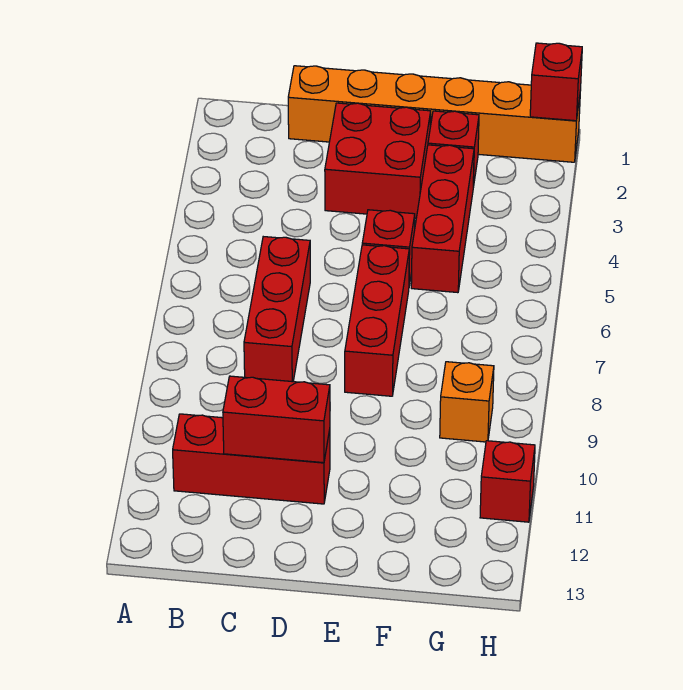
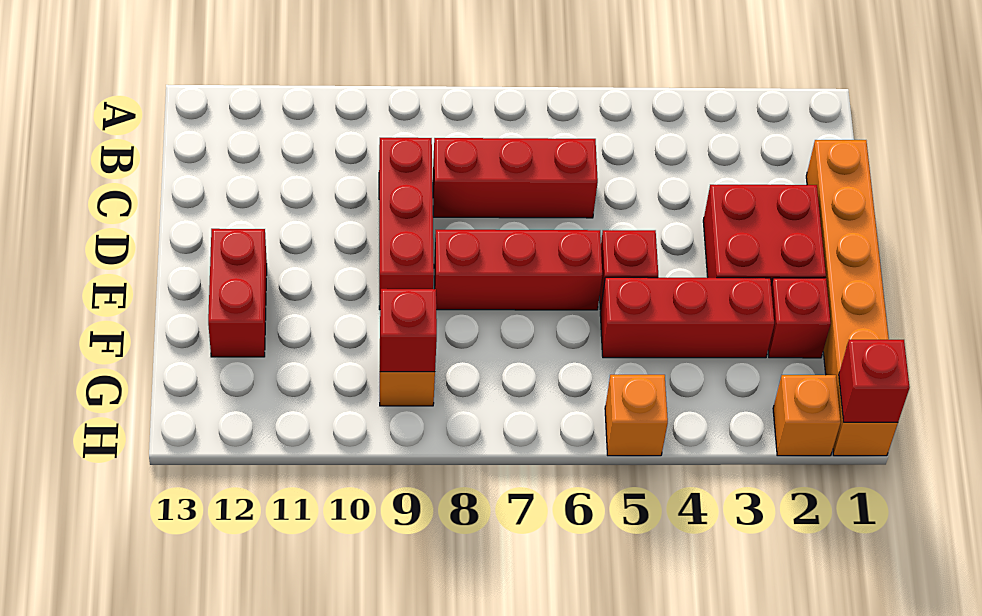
red 1x3 brick [173,414,330,504] -> red 1x3 brick moved to [379,138,434,309]
red 1x2 brick [223,376,330,463] -> red 1x2 brick moved to [208,229,267,357]
none -> orange 1x1 brick [773,375,841,456]
none -> orange 1x1 brick [605,375,668,456]
red 1x1 brick [480,441,535,522] -> red 1x1 brick moved to [380,289,437,372]

